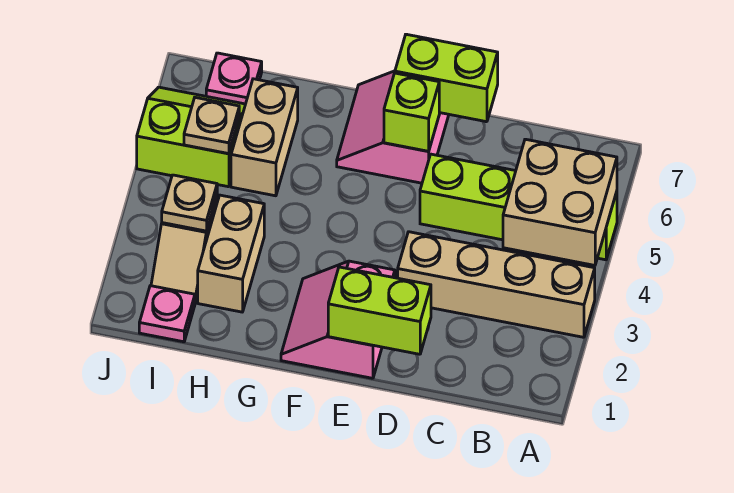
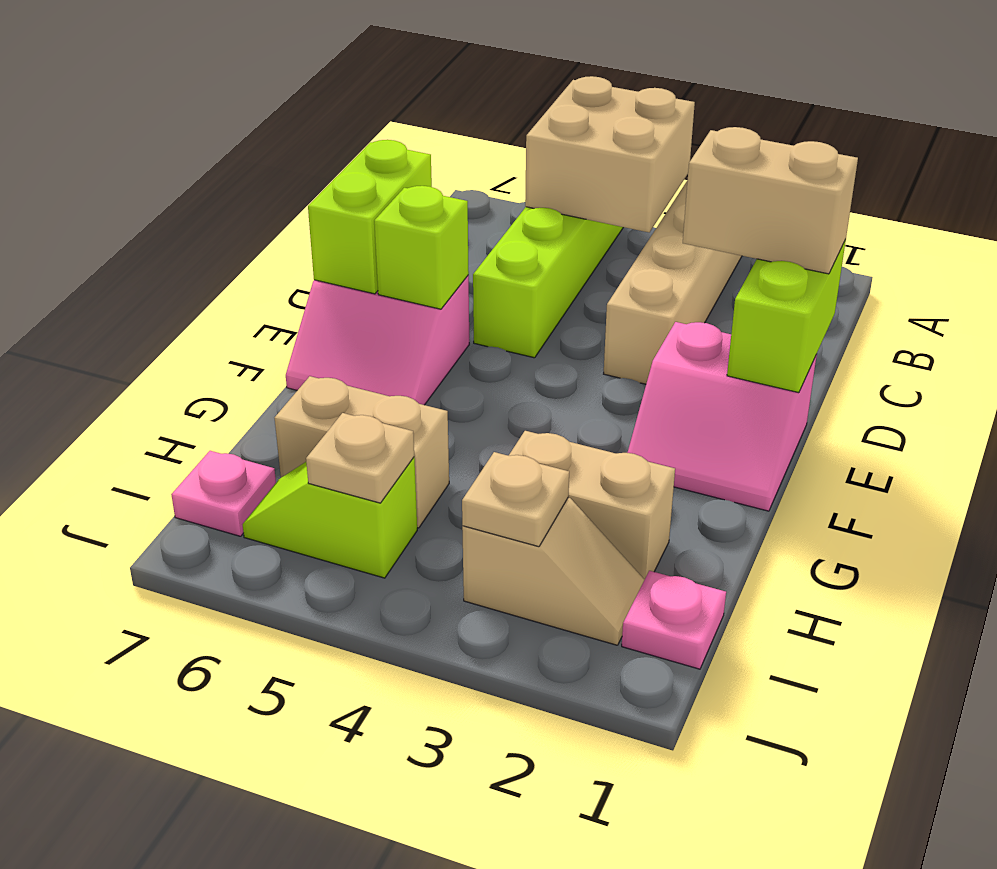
none -> tan 1x2 brick [683,127,858,274]
lime 2x2 slope [137,87,245,187] -> lime 1x2 slope [243,457,417,578]

